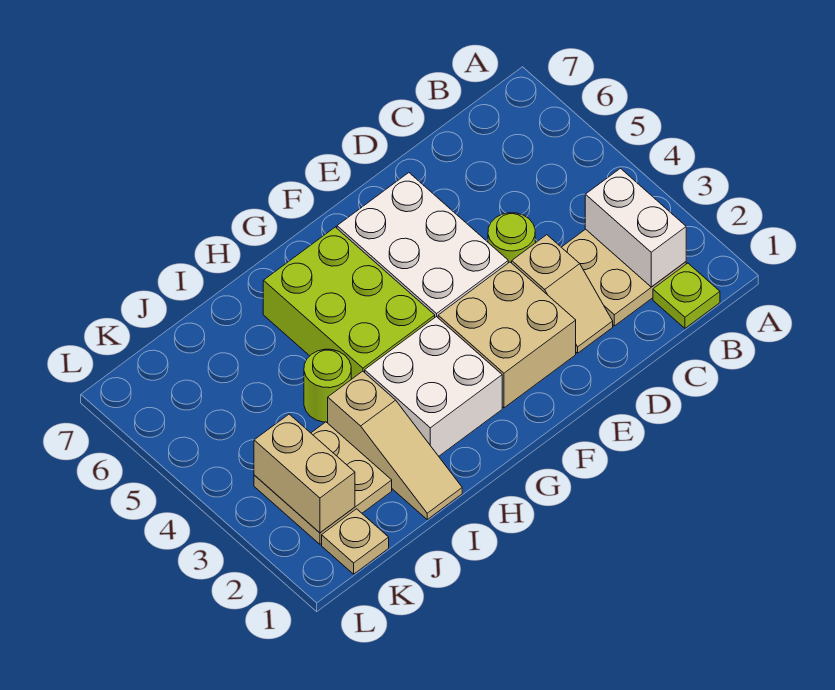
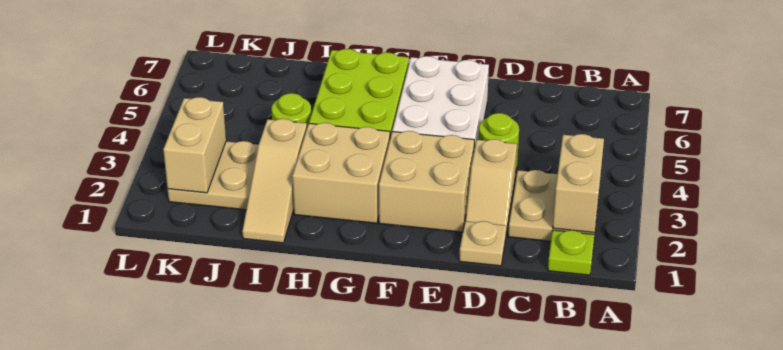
white 1x2 brick [585,168,686,287] -> tan 1x2 brick [553,134,604,233]
white 2x2 brick [365,317,502,456] -> tan 2x2 brick [292,123,390,223]
tan 1x1 plate [322,509,389,574] -> tan 1x1 plate moved to [459,221,506,266]

